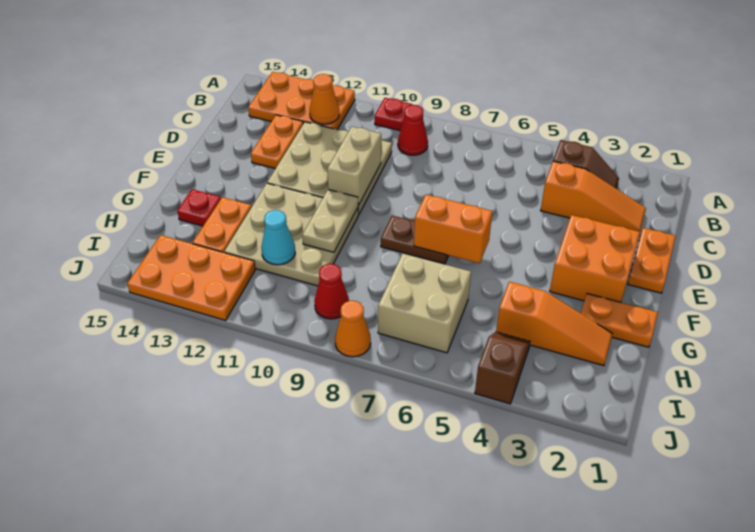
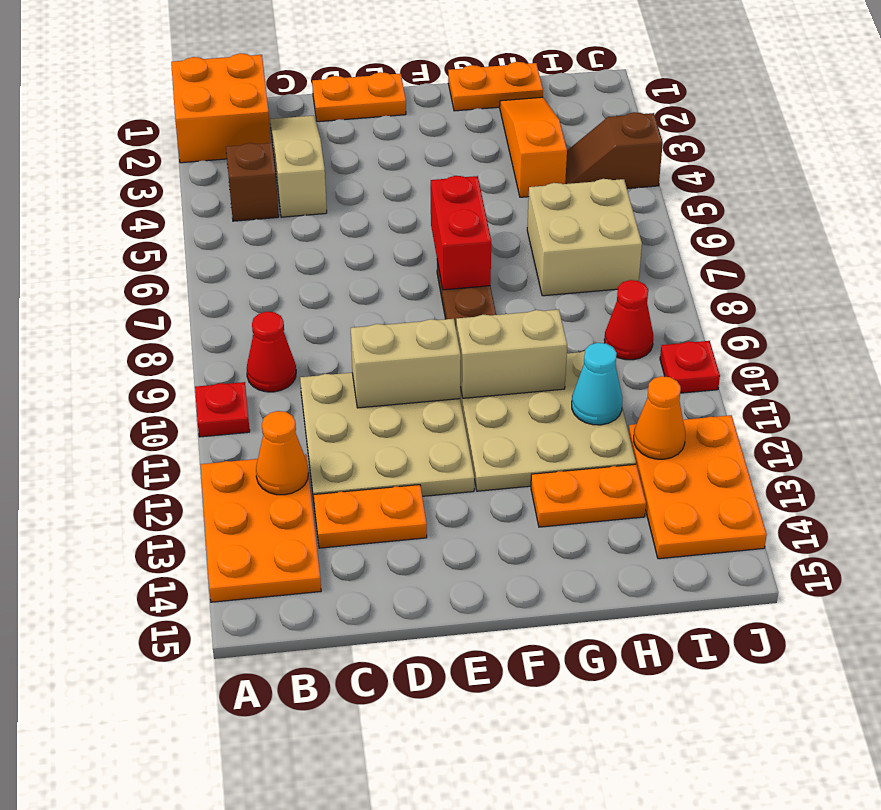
orange 1x3 slope [541,161,646,232] -> tan 1x3 slope [270,115,327,217]
orange 2x2 brick [550,215,640,302] -> orange 2x2 brick moved to [171,53,271,163]
orange 1x2 brick [414,194,492,263] -> red 1x2 brick [430,176,491,290]
tan 1x2 plate [302,190,359,252] -> tan 1x2 brick [456,309,567,398]
orange 1x2 plate [581,294,658,347] -> orange 1x2 plate turned to [448,62,543,111]
red 1x1 plate [177,189,221,226] -> red 1x1 plate moved to [660,341,720,393]
orange 1x1 cone [335,301,371,357] -> orange 1x1 cone moved to [634,376,686,459]

